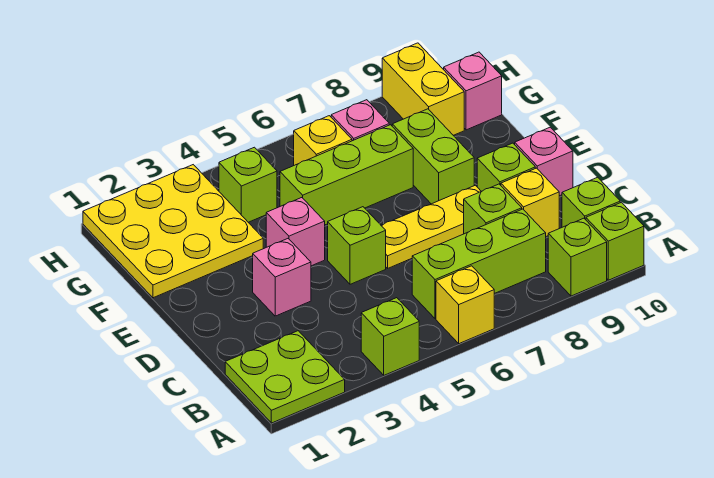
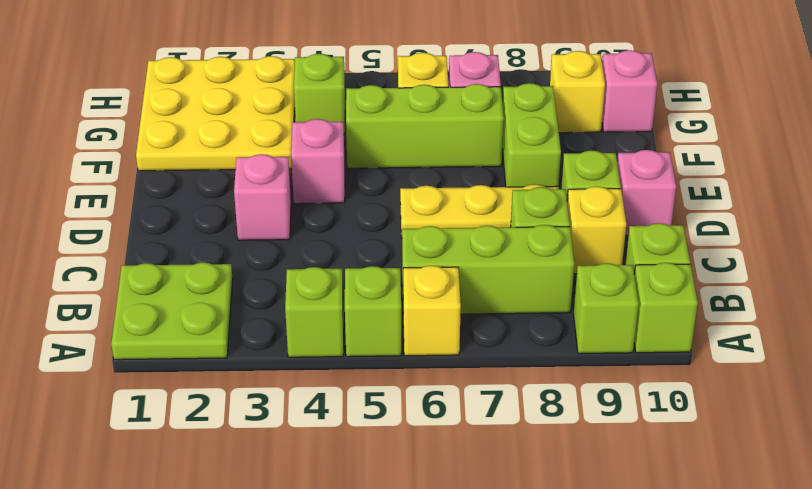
lime 1x1 brick [328,207,386,284] -> lime 1x1 brick moved to [345,266,401,357]
yellow 1x2 brick [382,43,464,135] -> yellow 1x1 brick [550,51,605,133]

